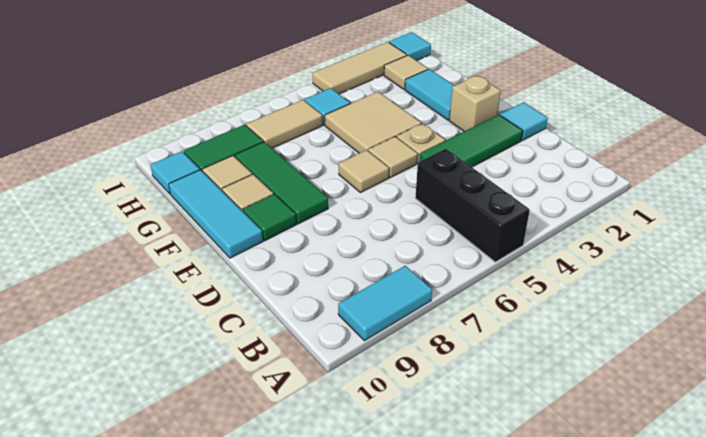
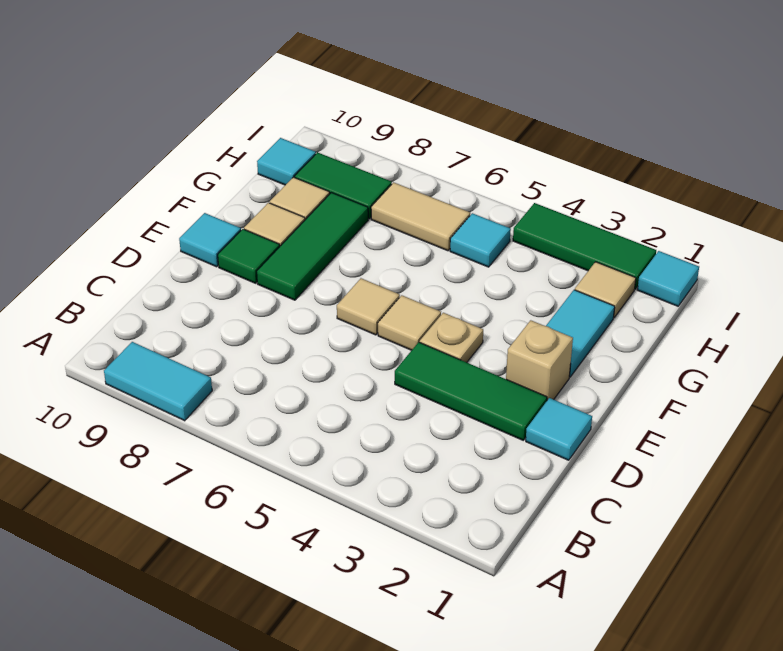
black 1x3 brick [416,149,530,262] -> none
cyan 1x3 tile [169,170,263,258] -> cyan 1x1 tile [179,213,241,267]
tan 2x2 tile [325,92,421,153] -> none
tan 1x3 tile [312,42,407,94] -> green 1x3 tile [513,203,656,289]

